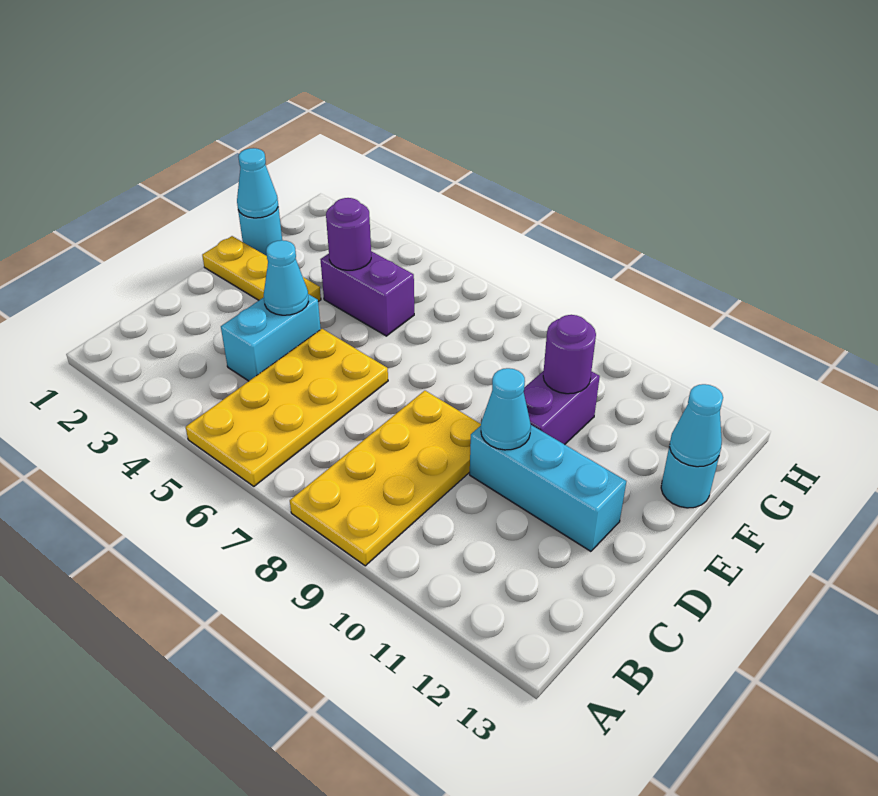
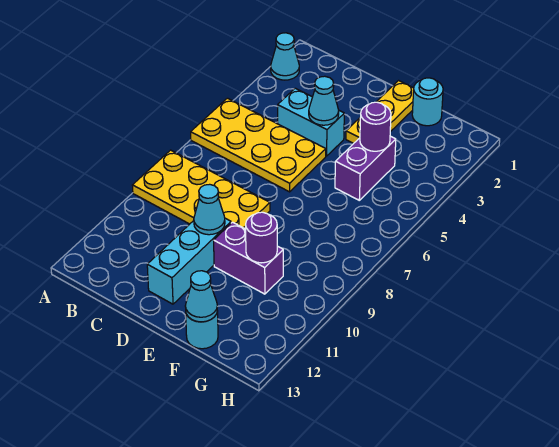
cyan 1x1 cone [237,148,278,218] -> cyan 1x1 cone moved to [271,33,299,80]

